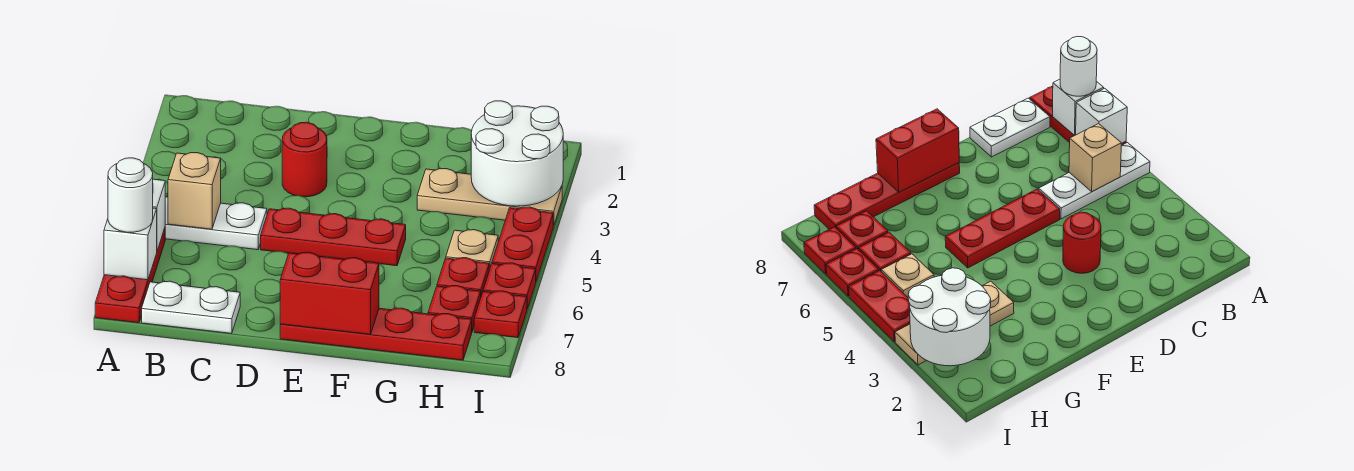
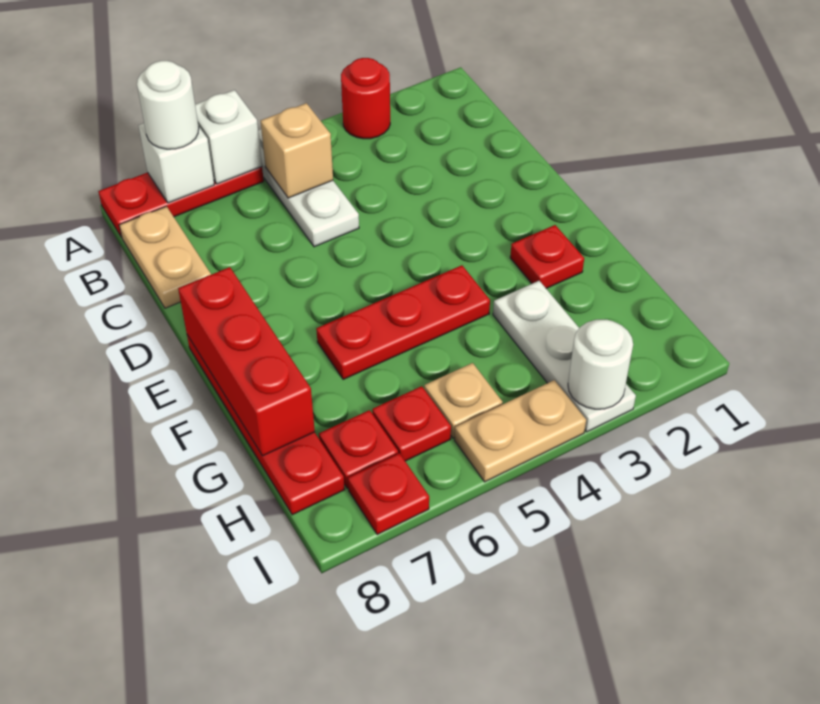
white 1x2 plate [142,281,240,333] -> tan 1x2 plate [119,206,211,308]
red 1x1 round brick [282,122,327,197] -> red 1x1 round brick moved to [341,58,390,139]
red 1x3 plate [261,208,406,266] -> red 1x3 plate turned to [316,265,490,379]
red 1x2 brick [280,252,379,334] -> red 1x3 brick [178,267,315,456]
tan 1x3 plate [417,169,562,226] -> white 1x3 plate [493,281,636,432]
white 2x2 round brick [471,101,563,206] -> white 1x1 round brick [568,320,633,409]
red 1x2 plate [492,207,553,281] -> tan 1x2 plate [454,380,586,482]
red 1x1 plate [483,263,536,309] -> red 1x1 plate moved to [510,225,584,288]

